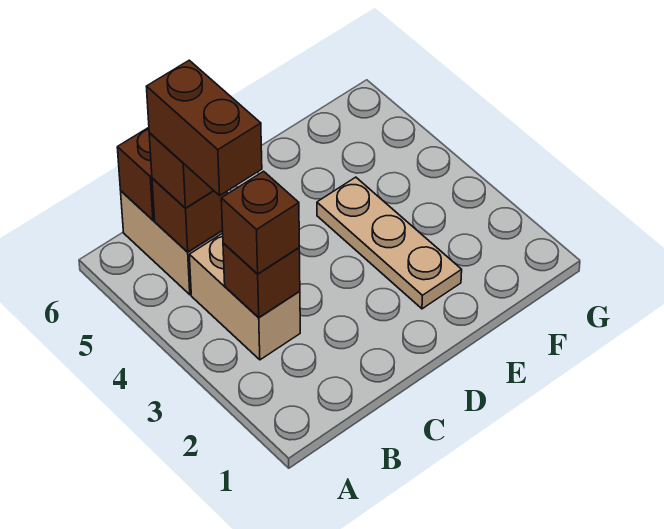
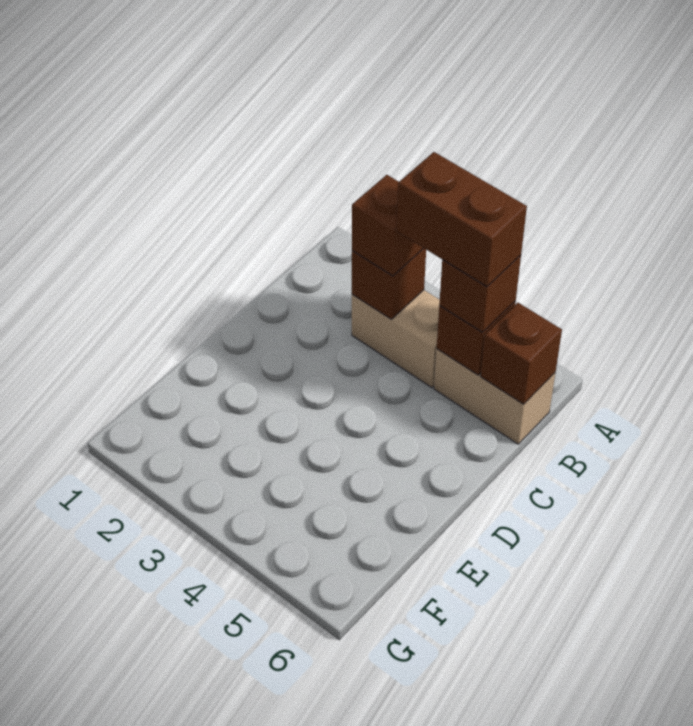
tan 1x3 plate [317,177,462,309] -> none

